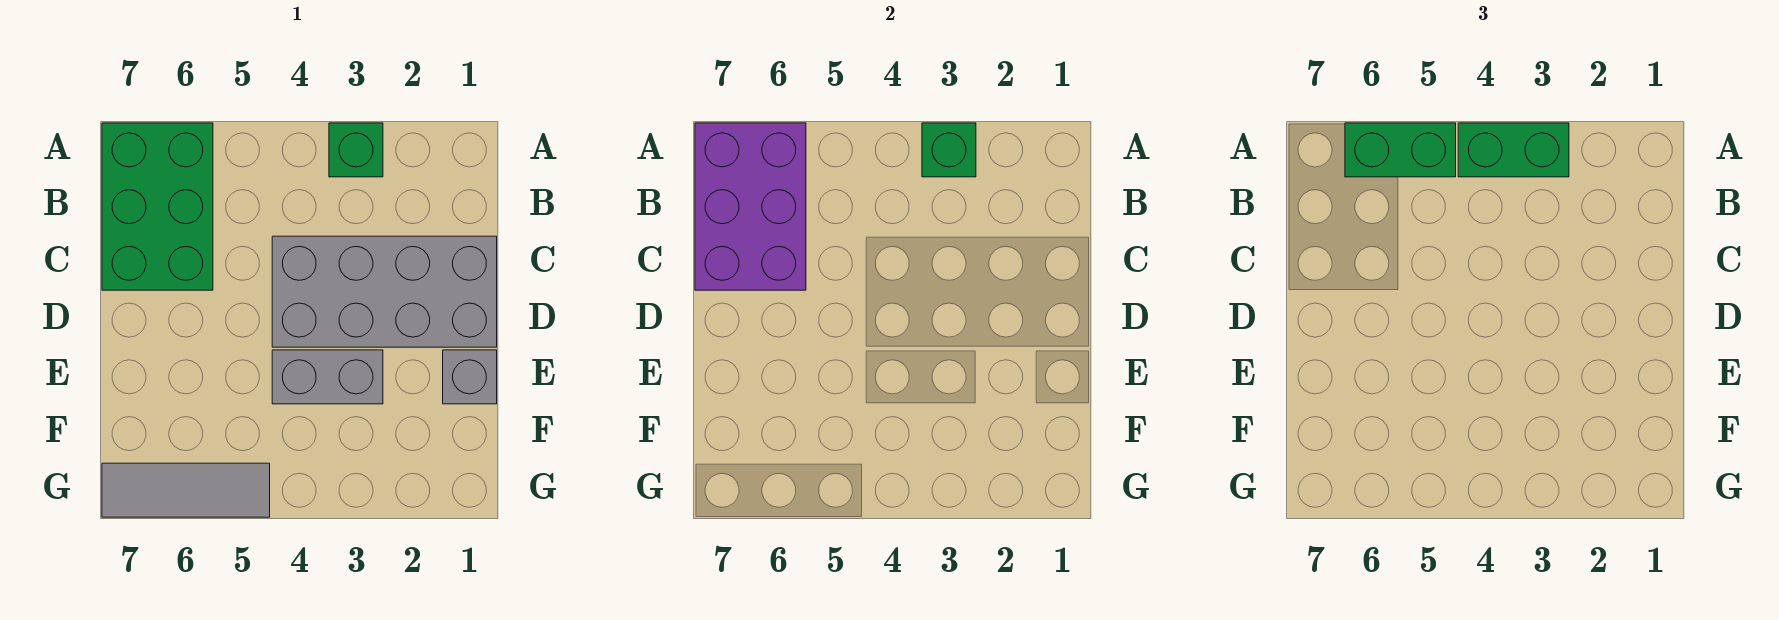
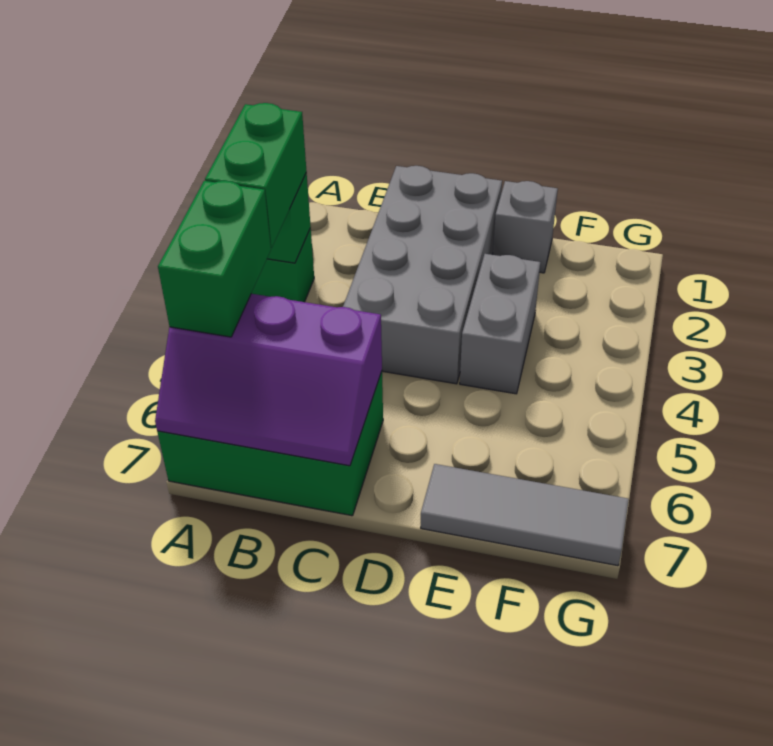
purple 2x3 brick [695,123,806,290] -> purple 2x3 slope [155,294,382,466]
grey 1x3 tile [102,463,270,517] -> grey 1x3 tile turned to [421,464,629,566]

